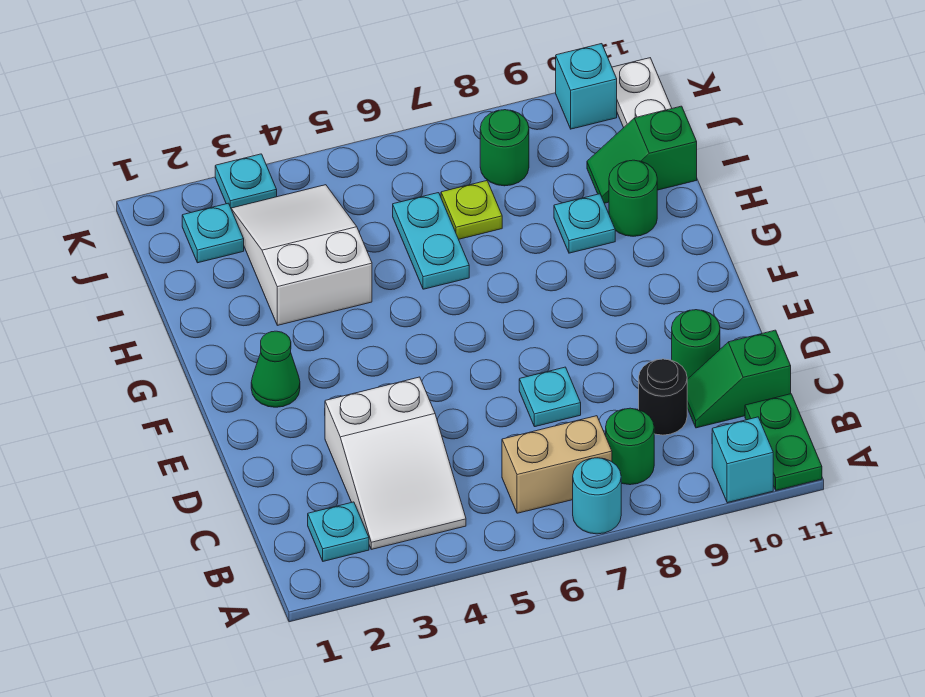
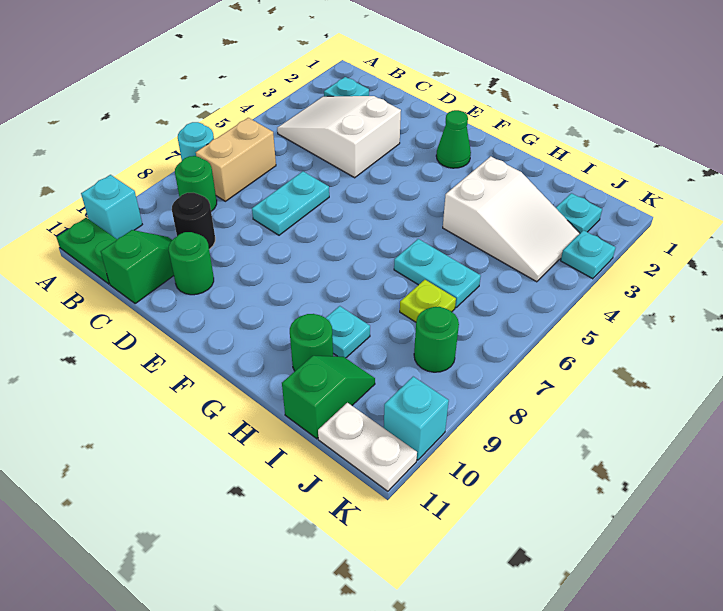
cyan 1x1 plate [519,367,581,427] -> cyan 1x2 plate [252,171,329,235]

